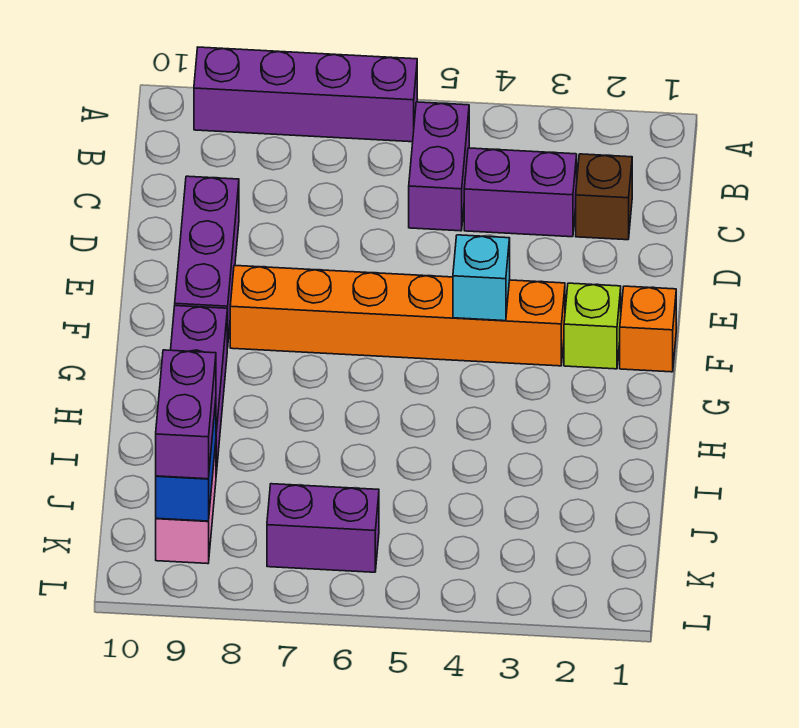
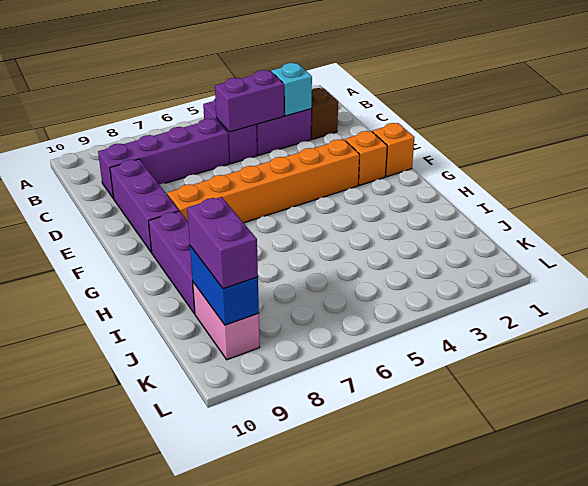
purple 1x4 brick [194,47,417,142] -> purple 1x4 brick moved to [98,119,229,198]
lime 1x1 brick [564,283,621,369] -> orange 1x1 brick [345,131,387,185]
cyan 1x1 brick [453,235,510,321] -> cyan 1x1 brick moved to [271,63,312,116]
purple 1x2 brick [267,484,379,572] -> purple 1x2 brick moved to [215,70,284,132]

